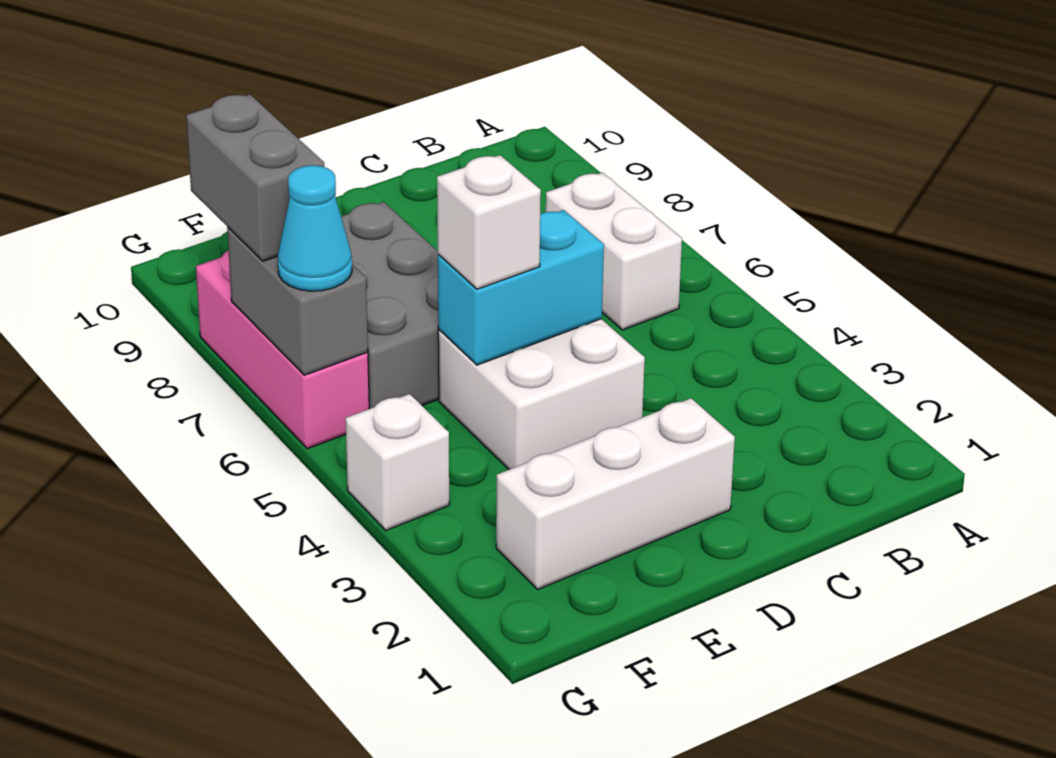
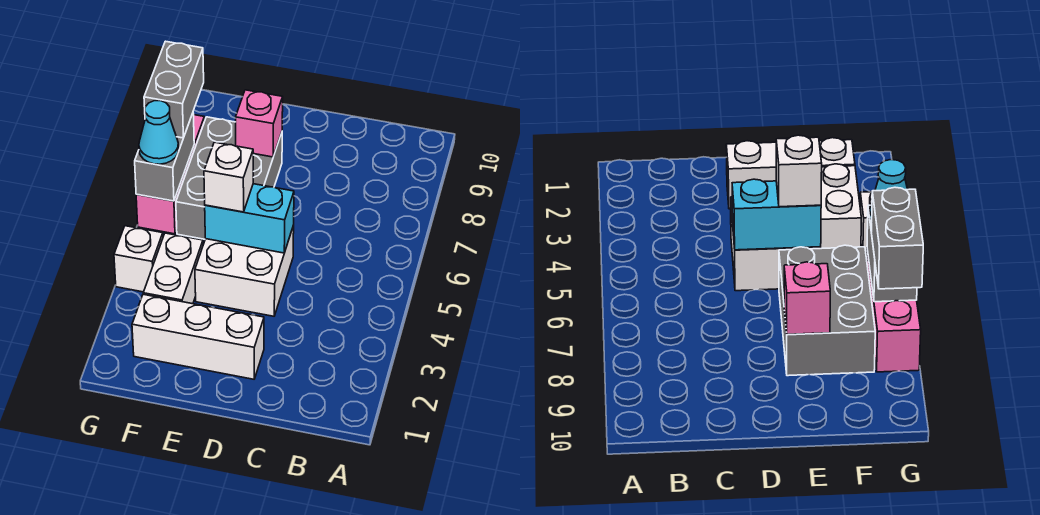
white 1x2 brick [546,173,682,330] -> white 1x2 brick moved to [143,233,203,304]
none -> pink 1x1 brick [236,90,283,157]

